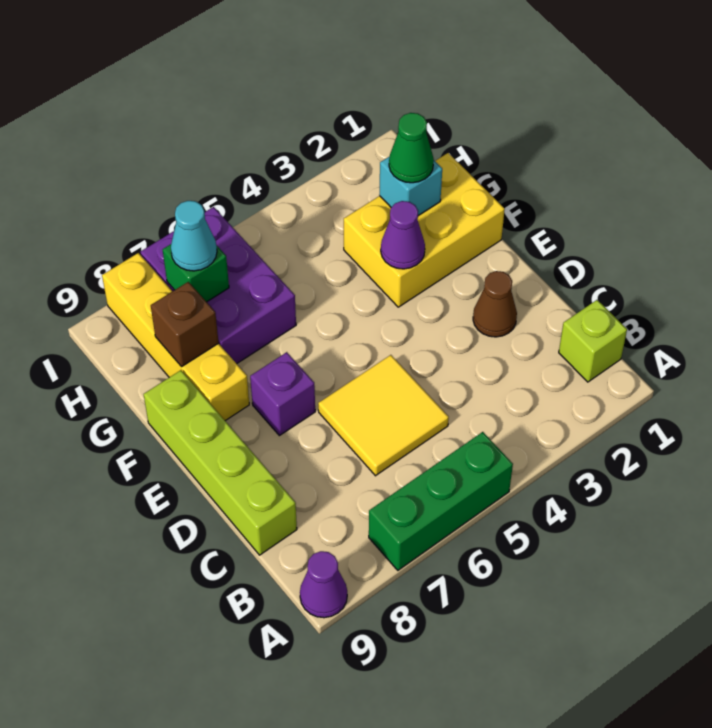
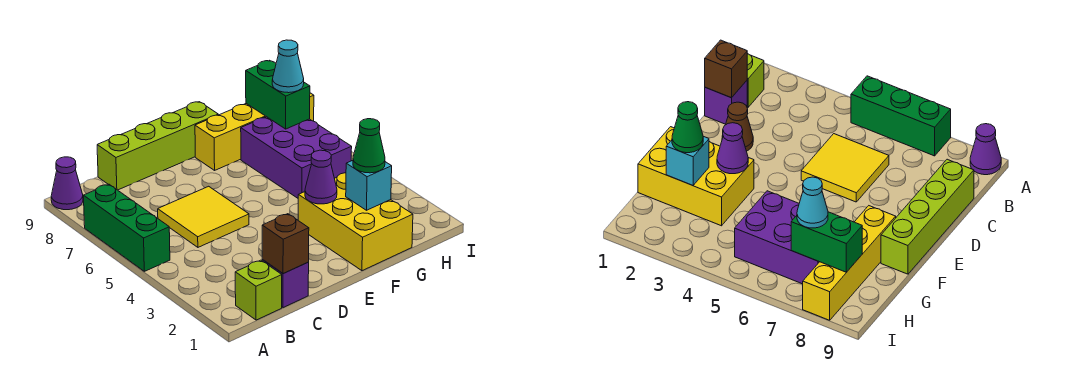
purple 1x1 brick [250,352,315,436] -> purple 1x1 brick moved to [262,260,309,308]
purple 2x3 brick [140,207,296,364] -> purple 2x3 brick turned to [241,117,352,198]
brown 1x1 brick [151,282,219,367] -> brown 1x1 brick moved to [262,214,309,274]
green 1x1 brick [163,244,229,302] -> green 1x2 brick [246,60,310,129]

